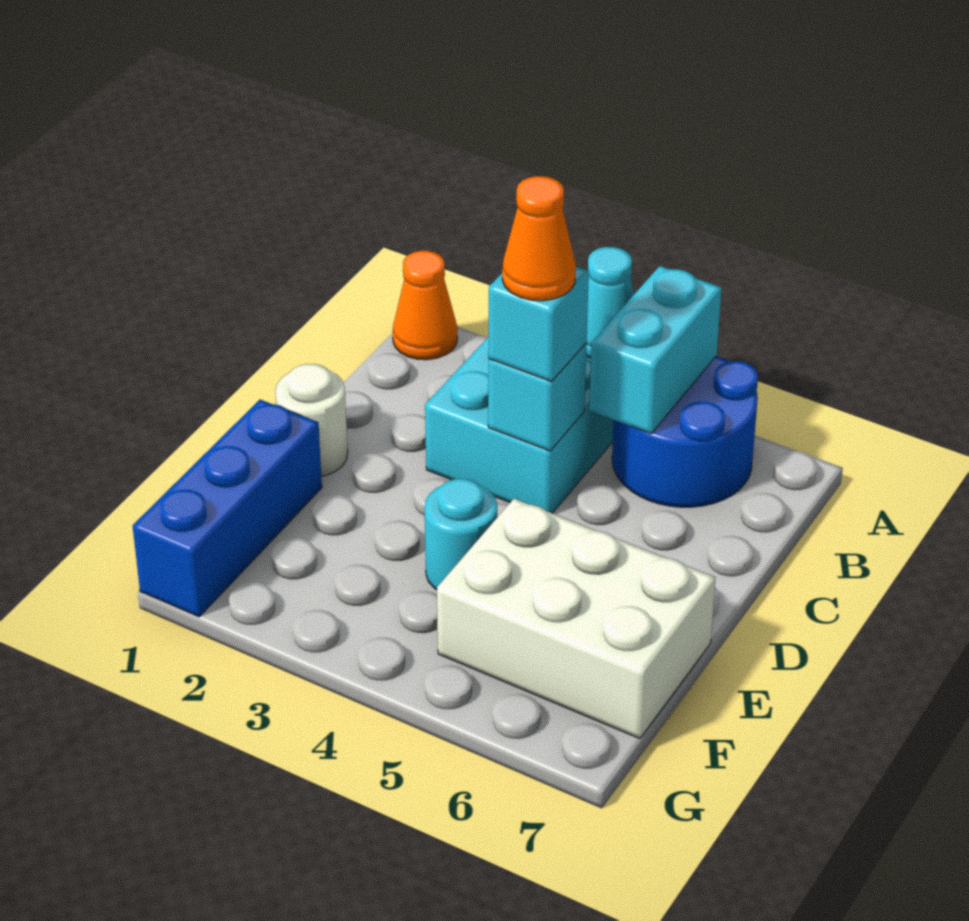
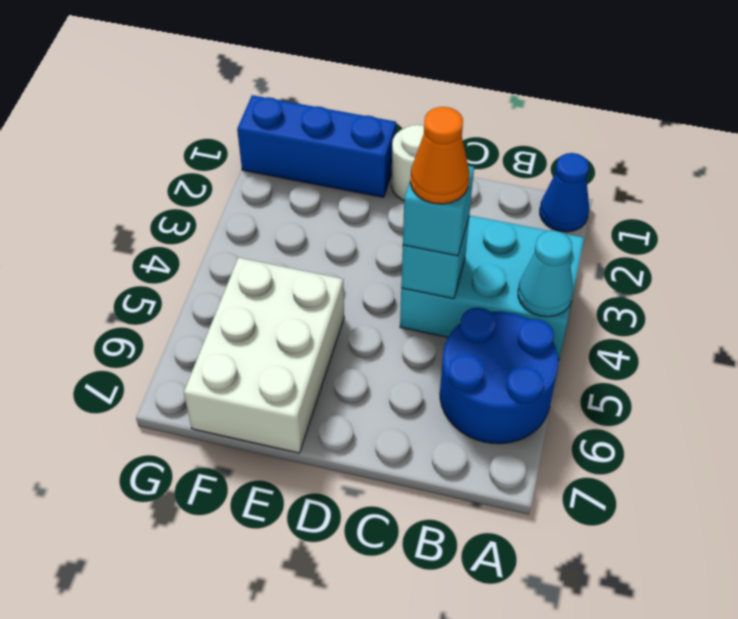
orange 1x1 cone [393,251,457,360] -> blue 1x1 cone [540,153,589,232]
cyan 1x2 brick [589,266,722,434] -> none
cyan 1x1 round brick [425,479,497,590] -> none

